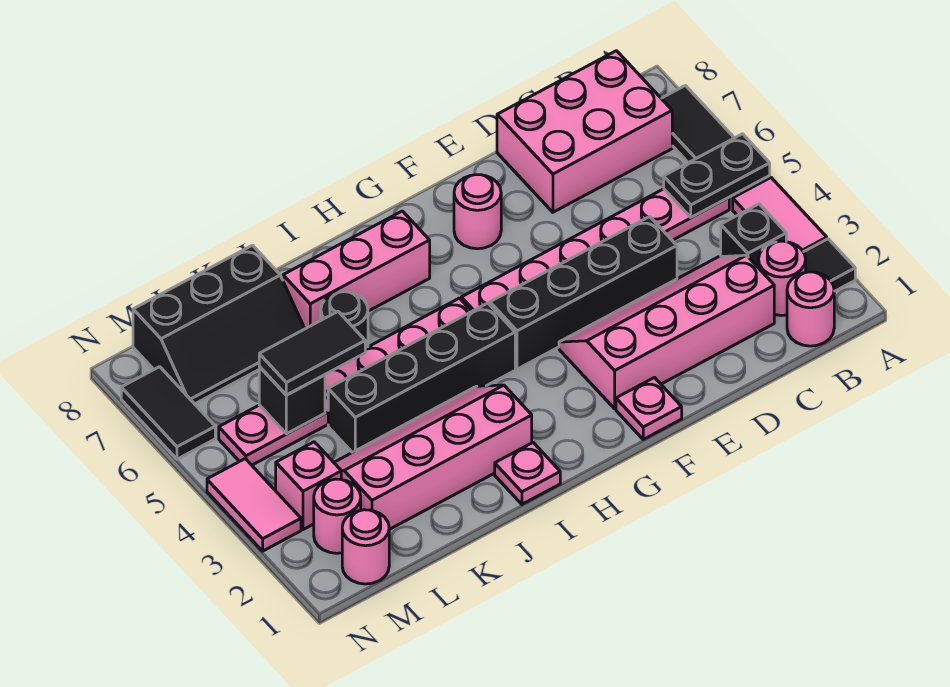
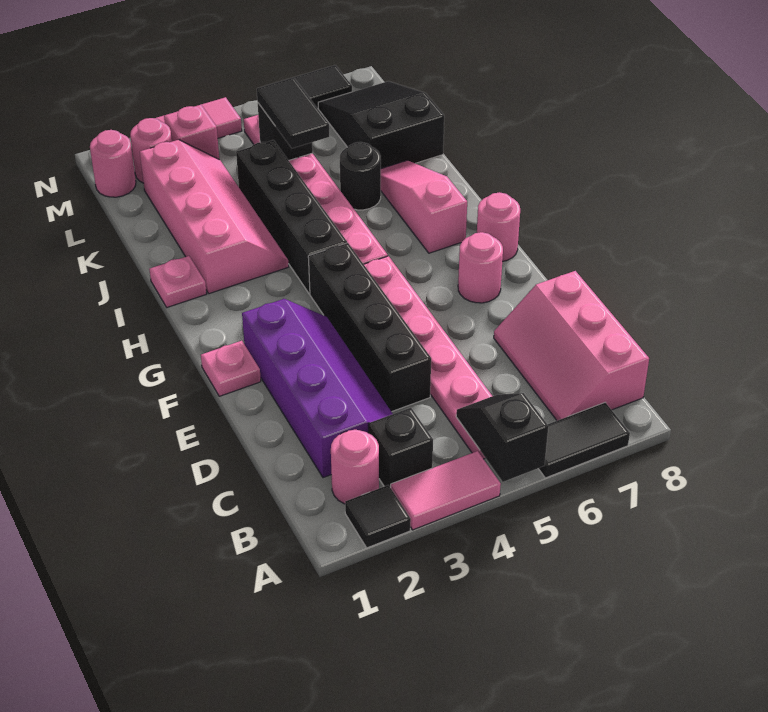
black 1x2 plate [664,134,770,217] -> black 1x2 slope [456,393,548,482]
pink 1x1 round brick [787,272,834,346] -> pink 1x1 round brick moved to [477,192,520,262]
pink 2x3 brick [497,51,672,212] -> pink 2x3 slope [494,271,649,421]
pink 2x4 slope [559,255,774,409] -> purple 2x4 slope [242,299,393,478]
pink 1x3 brick [283,211,430,329] -> pink 1x3 slope [381,160,467,253]
black 2x3 slope [133,245,305,404] -> black 2x3 slope turned to [318,81,444,168]

